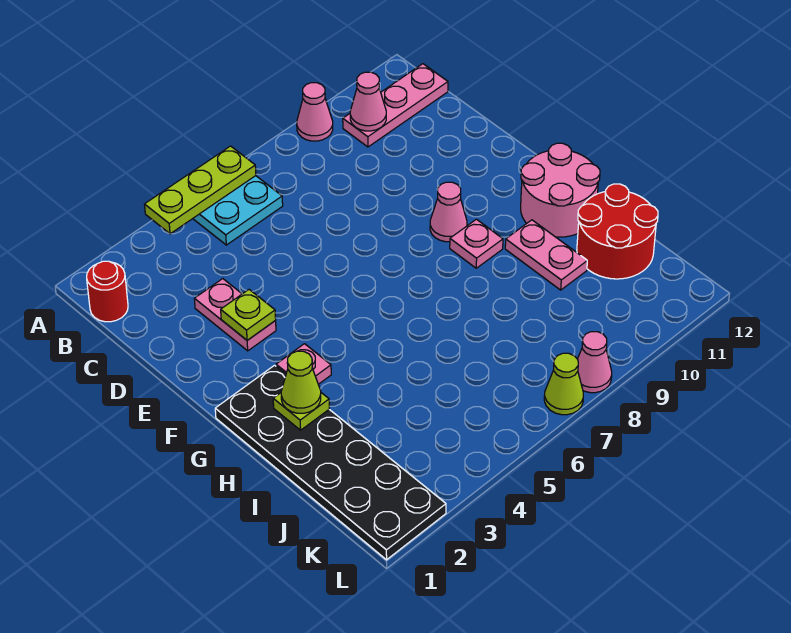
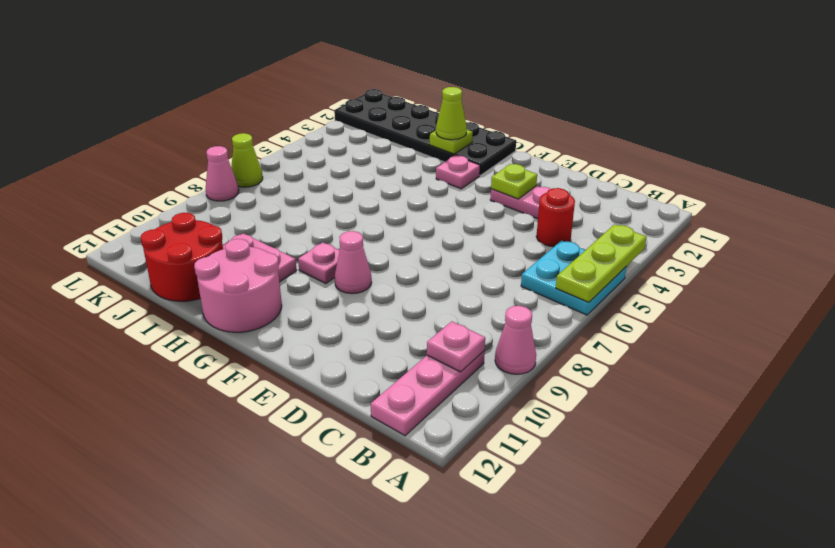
red 1x1 round brick [87,261,128,322] -> red 1x1 round brick moved to [536,188,575,247]
pink 1x1 cone [350,72,386,131] -> pink 1x1 plate [427,321,485,372]

